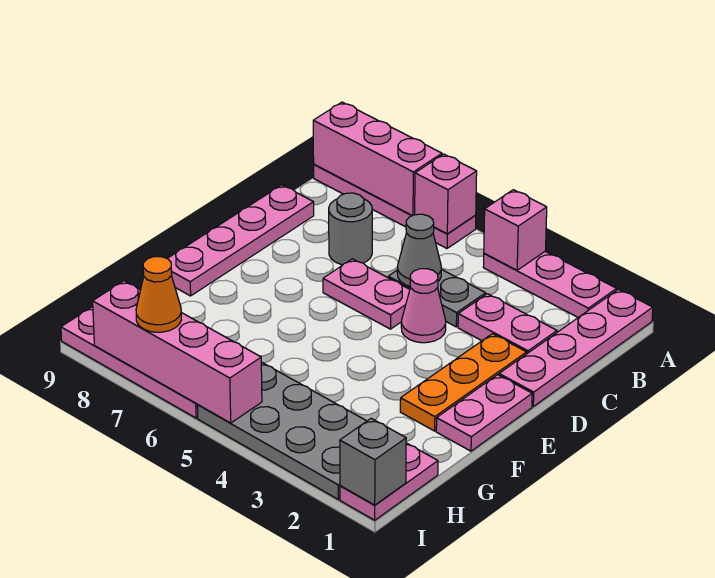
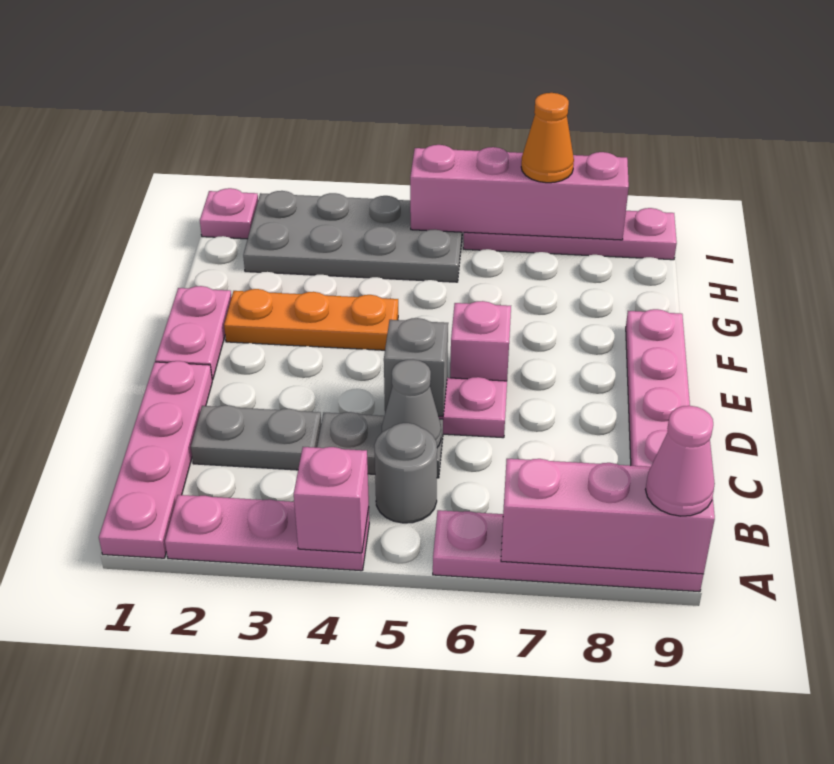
pink 1x1 brick [415,154,477,234] -> pink 1x1 brick moved to [450,301,511,381]
pink 1x2 plate [458,294,557,353] -> grey 1x2 plate [191,405,321,470]
grey 1x1 round brick [329,193,372,265] -> grey 1x1 round brick moved to [374,423,437,523]
orange 1x3 plate [400,334,527,431] -> orange 1x3 plate turned to [224,289,398,350]
pink 1x1 cone [401,269,446,343] -> pink 1x1 cone moved to [646,406,715,516]
pink 1x2 plate [340,443,438,520] -> pink 1x1 plate [200,188,258,239]
grey 1x1 brick [340,418,406,505] -> grey 1x1 brick moved to [384,318,448,417]

